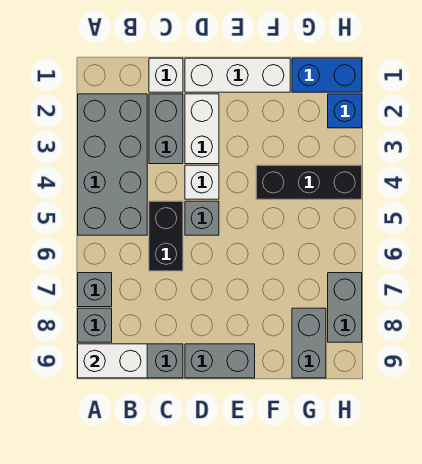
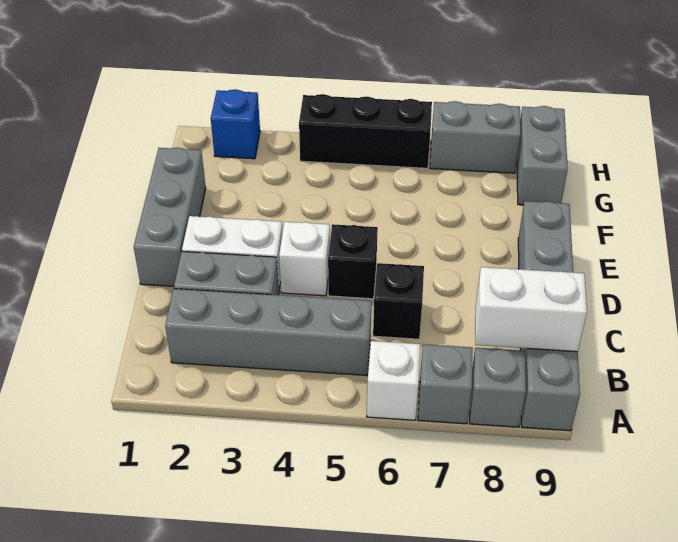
grey 2x4 brick [78,94,147,235] -> grey 1x4 brick [165,289,372,375]
white 1x2 brick [78,344,147,378] -> white 1x2 brick turned to [475,267,587,352]
white 1x1 brick [149,58,183,92] -> white 1x1 brick moved to [367,341,420,420]
black 1x2 brick [149,201,183,271] -> black 1x1 brick [373,263,424,339]
white 1x3 brick [185,58,290,92] -> grey 1x3 brick [134,147,206,286]
grey 1x1 brick [185,201,219,235] -> black 1x1 brick [328,224,378,299]
black 1x3 brick [256,165,362,199] -> black 1x3 brick turned to [299,94,432,168]
blue 1x2 brick [292,58,362,92] -> none
grey 1x2 brick [292,308,326,378] -> grey 1x2 brick turned to [517,106,568,205]

